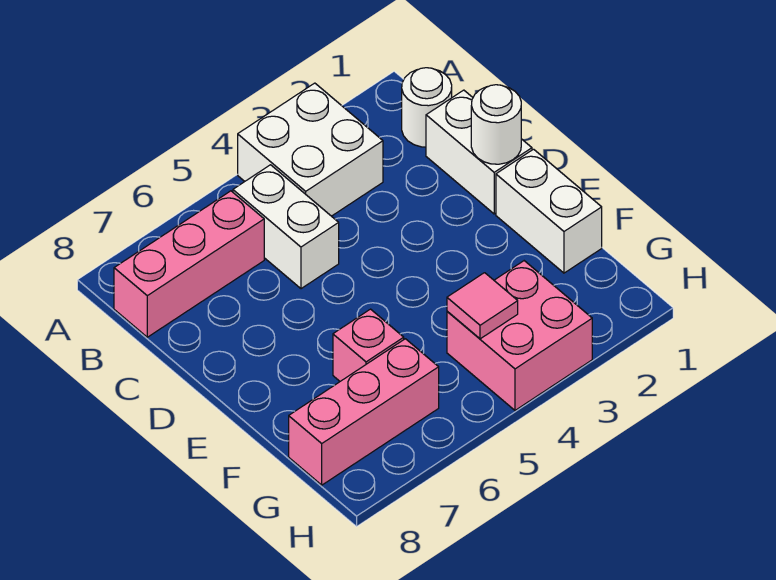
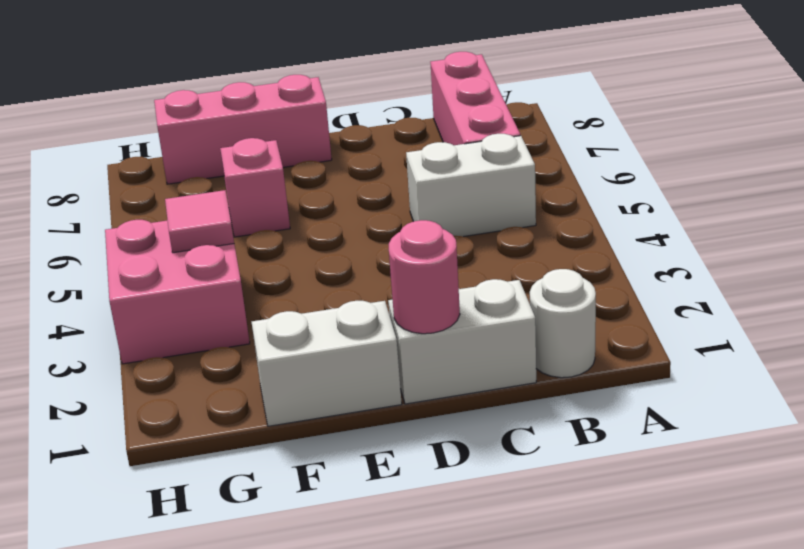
white 2x2 brick [238,83,383,216] -> none
white 1x1 round brick [471,85,521,164] -> pink 1x1 round brick [389,220,460,334]
pink 1x3 brick [289,339,439,485] -> pink 1x3 brick turned to [154,75,332,184]

